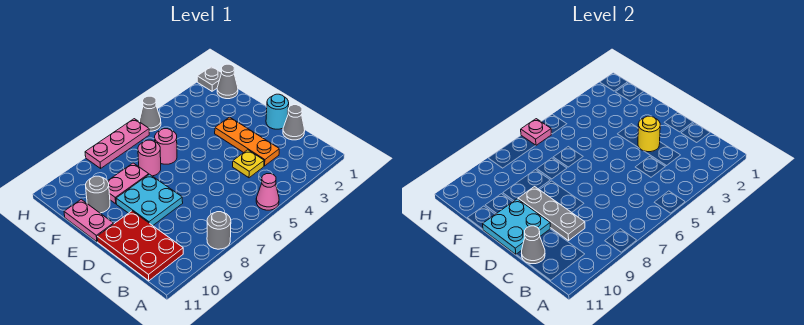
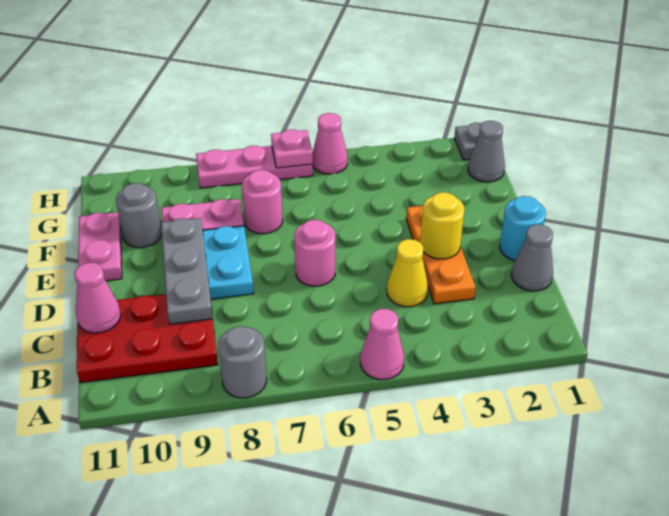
red 2x3 plate [97,211,183,281] -> red 2x3 plate turned to [77,294,218,383]
yellow 1x1 plate [233,150,264,178] -> yellow 1x1 cone [387,239,428,307]
grey 1x1 cone [521,226,545,264] -> pink 1x1 cone [74,262,121,333]
cyan 2x2 plate [483,199,550,254] -> none
pink 1x1 round brick [155,129,177,164] -> pink 1x1 round brick moved to [294,220,335,286]
grey 1x1 cone [140,96,161,131] -> pink 1x1 cone [313,113,348,174]

